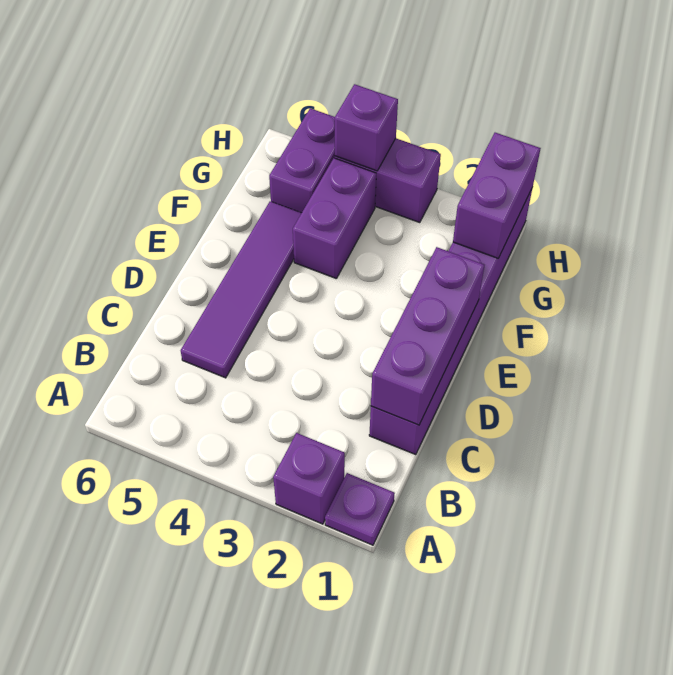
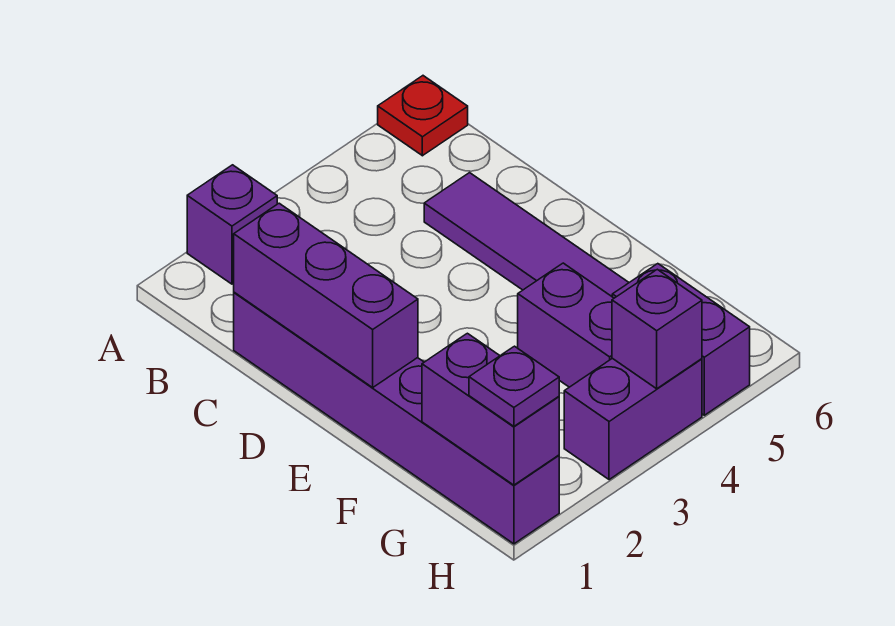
purple 1x1 plate [325,473,395,545] -> purple 1x1 plate moved to [469,346,559,426]
none -> red 1x1 plate [378,76,468,156]

